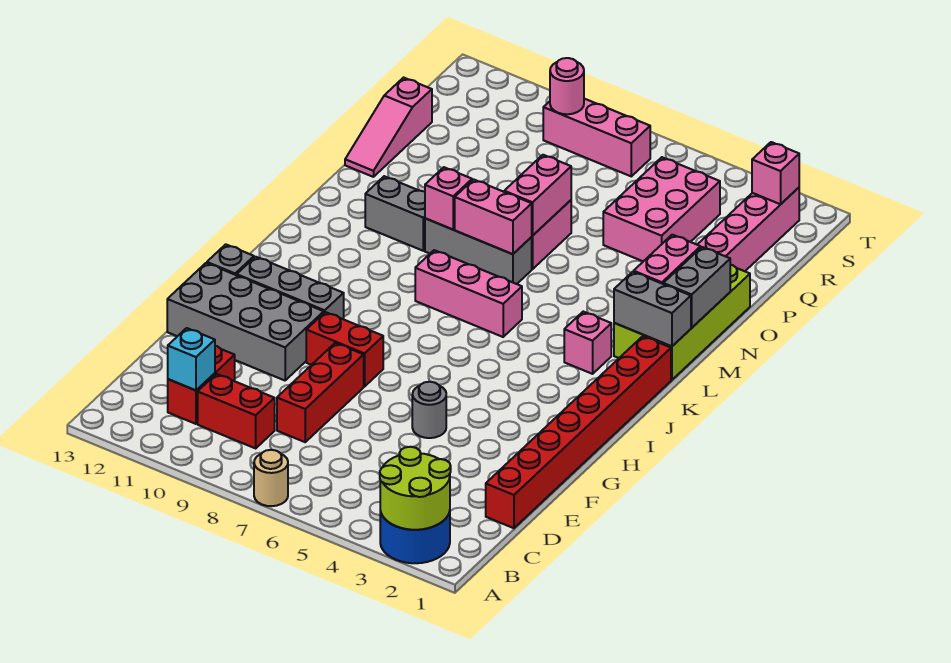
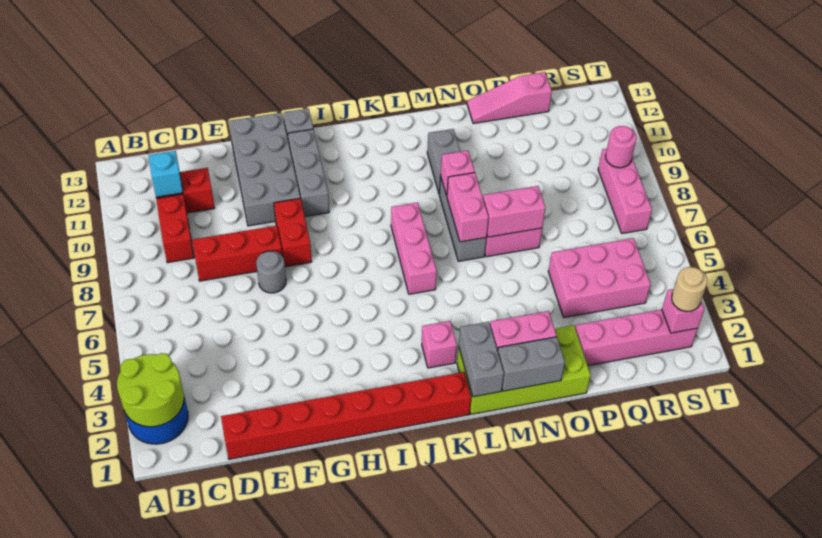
tan 1x1 round brick [254,450,288,506] -> tan 1x1 round brick moved to [672,267,708,312]
grey 1x1 round brick [412,382,446,438] -> grey 1x1 round brick moved to [256,251,286,293]

